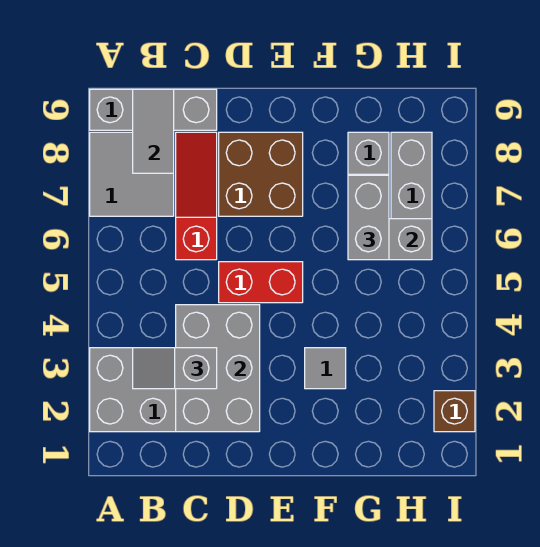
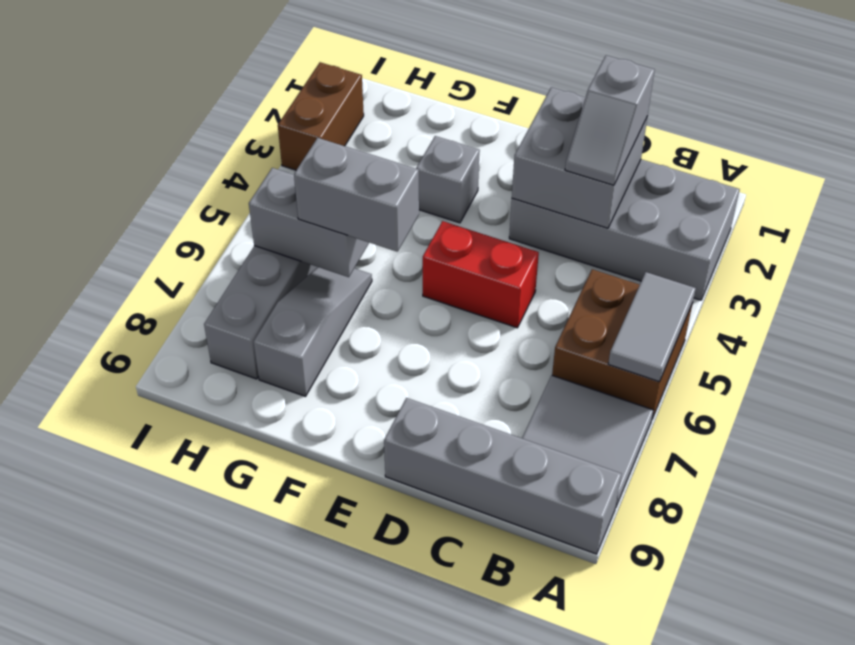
grey 1x3 brick [90,89,217,130] -> grey 1x4 brick [384,398,621,554]
grey 1x2 slope [133,348,217,389] -> grey 1x2 slope turned to [565,55,655,185]
grey 1x2 tile [133,89,174,173] -> grey 1x2 tile moved to [608,272,696,382]
grey 2x3 brick [176,305,260,432] -> grey 2x2 brick [512,87,648,228]
red 1x3 slope [176,132,217,260] -> none
brown 2x2 brick [219,132,303,216] -> brown 2x2 brick moved to [552,269,693,419]
grey 1x1 tile [305,348,346,389] -> grey 1x1 brick [416,136,480,223]
grey 1x2 brick [348,175,389,260] -> grey 1x2 brick turned to [294,138,419,252]
brown 1x1 brick [434,391,475,432] -> brown 1x2 brick [278,62,364,170]

